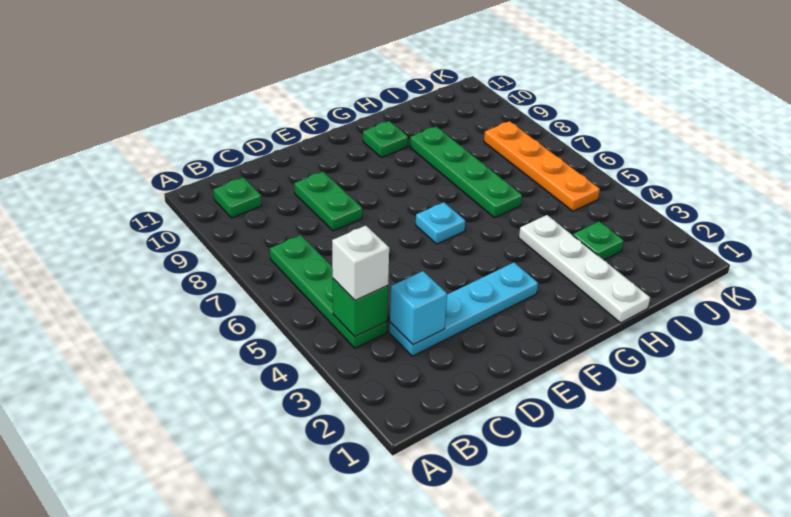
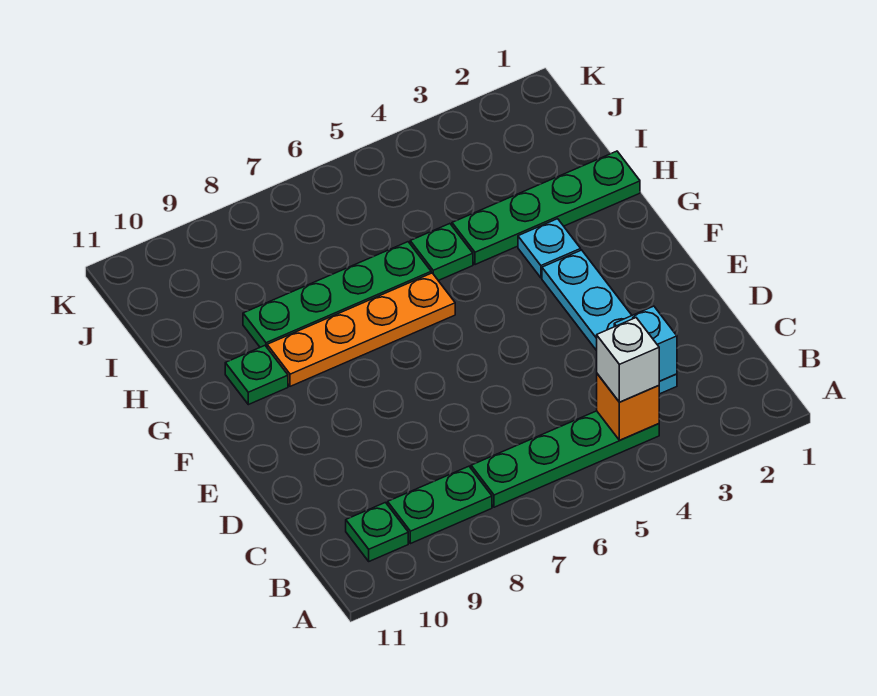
green 1x1 brick [333,279,388,337] -> orange 1x1 brick [597,374,659,440]
green 1x2 plate [294,172,362,231] -> green 1x2 plate moved to [388,466,492,544]
cyan 1x1 plate [416,202,465,244] -> cyan 1x1 plate moved to [518,219,581,278]
white 1x4 plate [519,215,650,323] -> green 1x4 plate [452,151,640,265]
green 1x1 plate [573,221,624,260] -> green 1x1 plate moved to [410,224,473,281]
orange 1x4 plate [484,121,600,211] -> orange 1x4 plate moved to [267,273,455,386]

